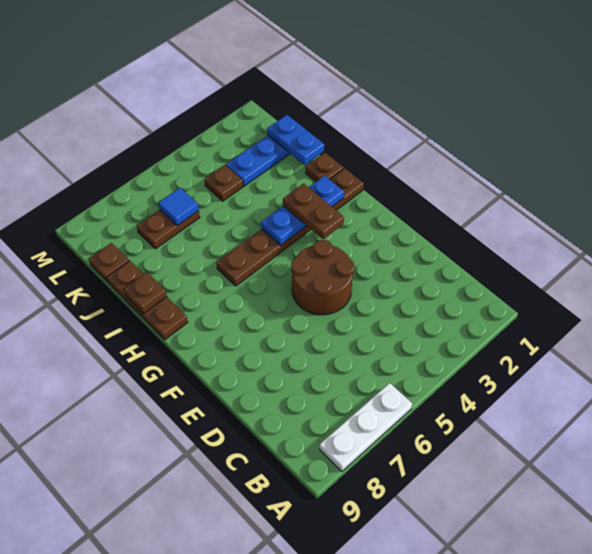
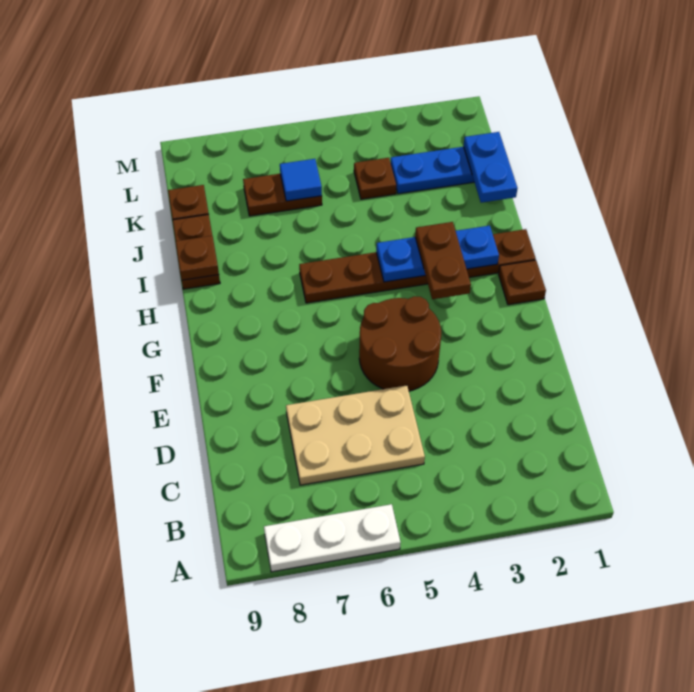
none -> tan 2x3 plate [286,385,425,485]
brown 1x3 plate [107,261,188,340] -> brown 1x2 plate [173,214,220,289]
brown 1x1 plate [306,153,344,181] -> brown 1x1 plate moved to [498,260,546,305]

